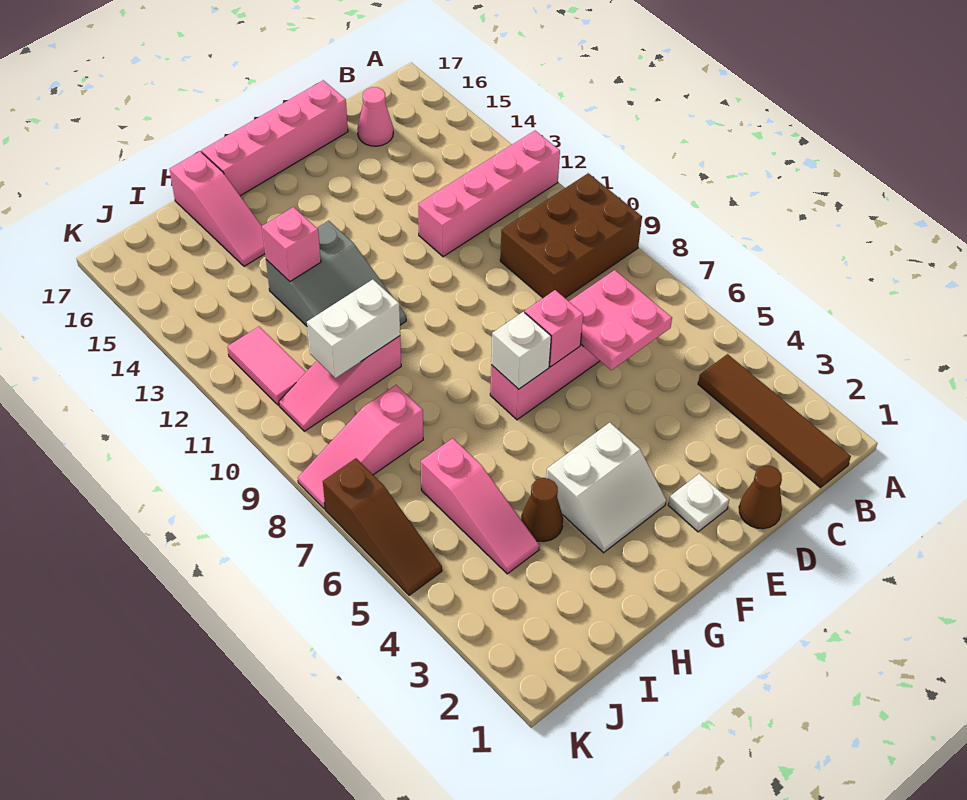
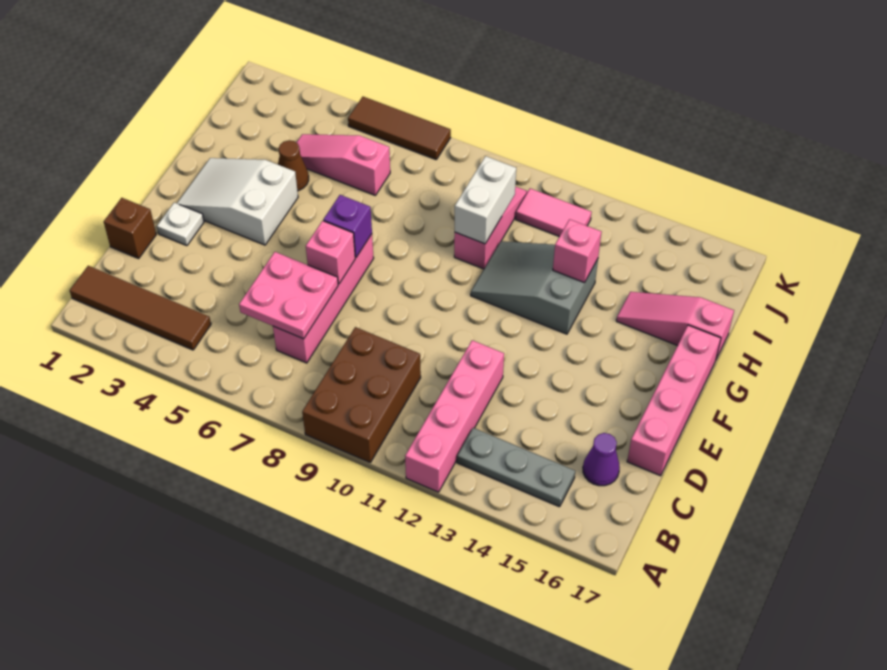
none -> grey 1x3 plate [457,428,575,507]
pink 1x1 cone [357,87,393,146] -> purple 1x1 cone [583,433,620,486]
brown 1x1 cone [739,466,782,529] -> brown 1x1 brick [104,198,156,258]
white 2x2 slope [546,423,666,553] -> white 2x3 slope [177,158,298,245]
white 1x1 brick [491,312,551,389] -> purple 1x1 brick [323,195,372,257]
pink 1x3 slope [298,385,423,509] -> none
brown 1x3 slope [323,458,442,595] -> brown 1x3 tile [348,97,451,159]

